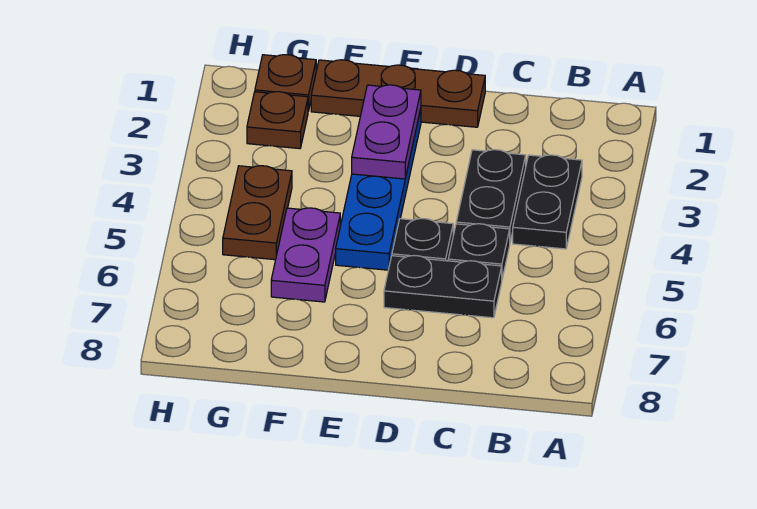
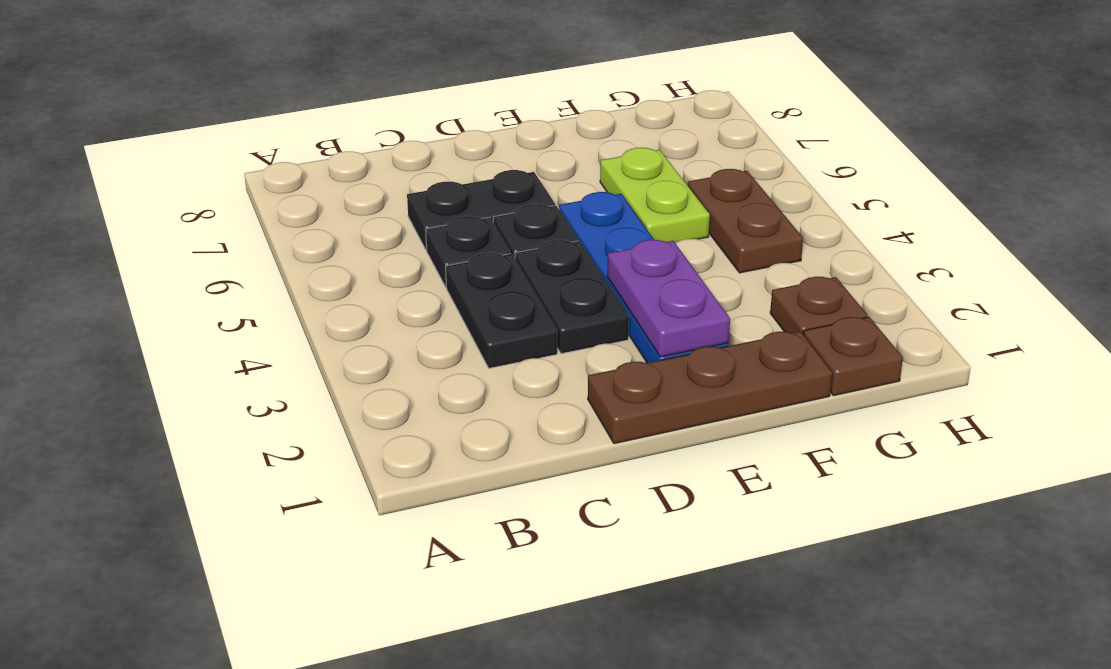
black 1x2 plate [513,155,582,249] -> black 1x2 plate moved to [515,240,629,354]
purple 1x2 plate [271,208,340,302] -> lime 1x2 plate [600,148,710,243]

